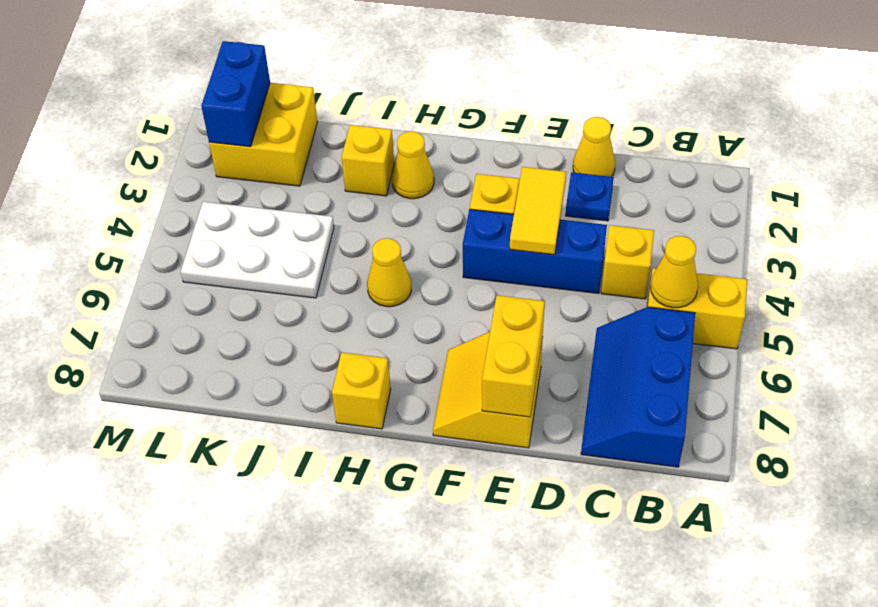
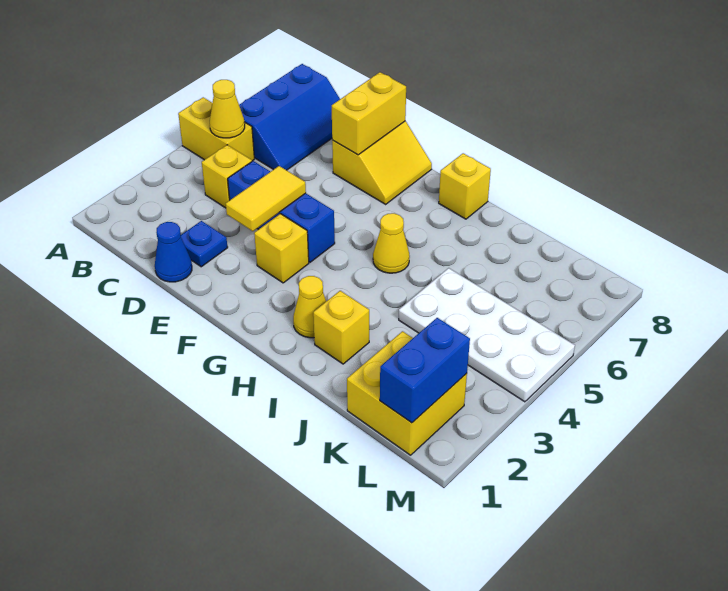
yellow 1x1 cone [573,117,615,177] -> blue 1x1 cone [155,222,192,282]
white 2x3 plate [181,202,334,298] -> white 2x4 plate [399,268,575,402]

